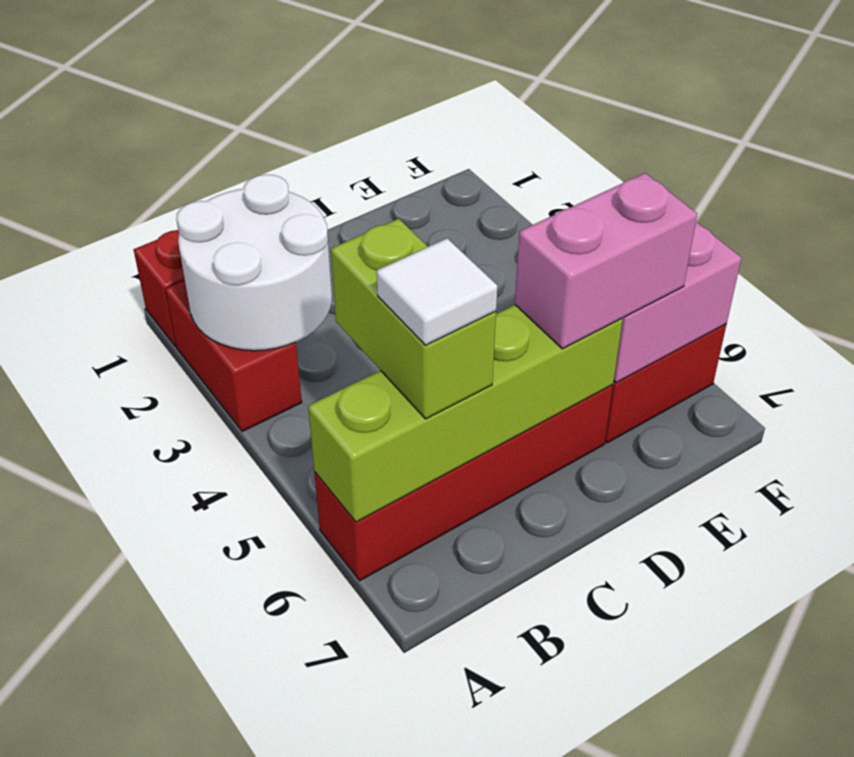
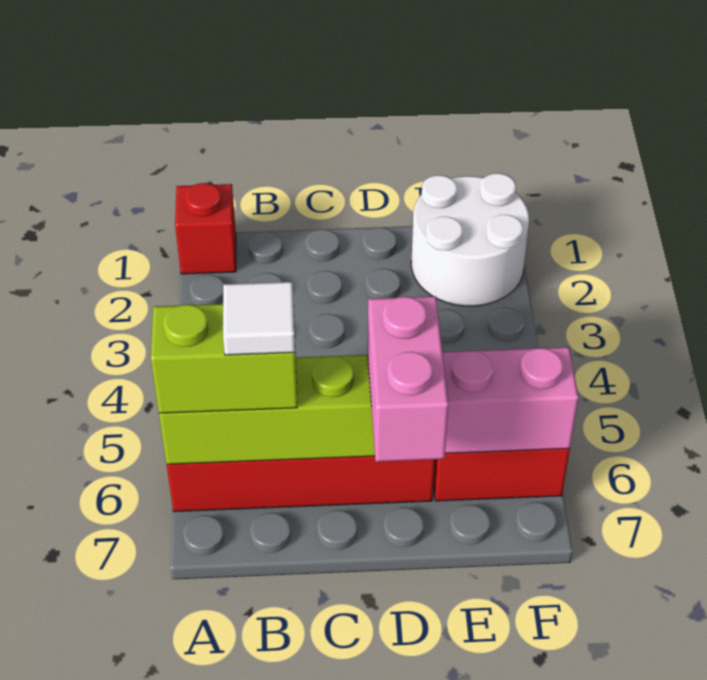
red 1x2 brick [165,280,302,431] -> none
white 2x2 round brick [176,174,332,351] -> white 2x2 round brick moved to [411,173,529,306]
lime 1x2 brick [331,219,496,419] -> lime 1x2 brick turned to [151,304,297,413]
pink 1x2 brick [515,173,697,349] -> pink 1x2 brick turned to [368,296,448,462]

